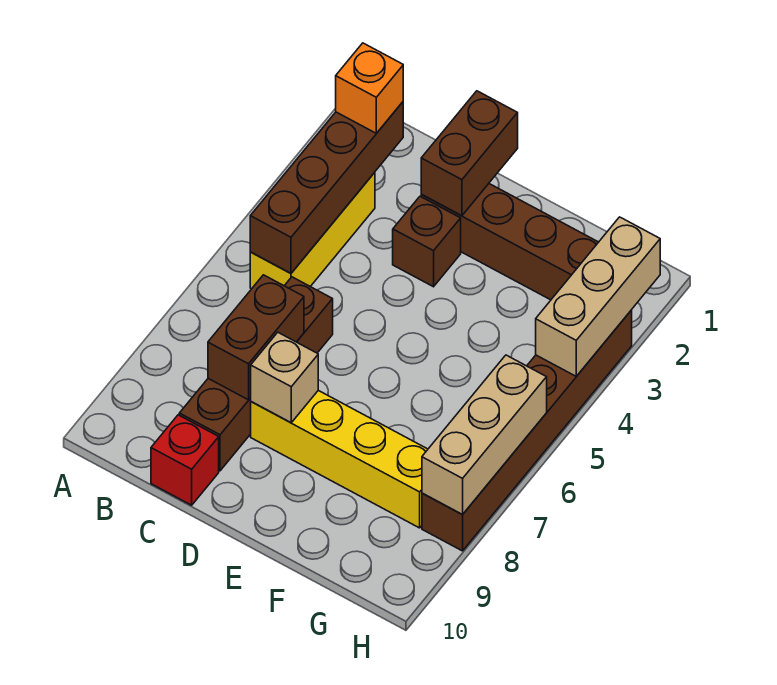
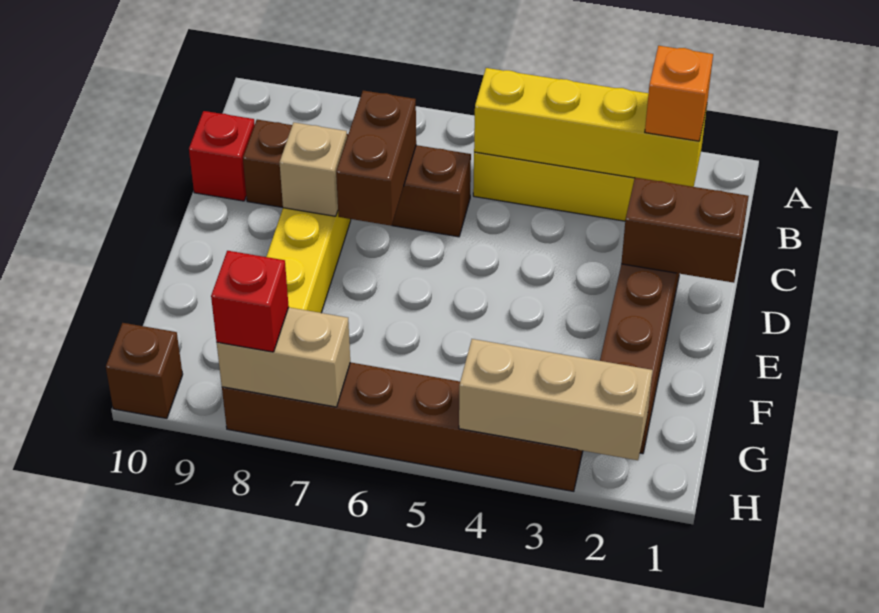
brown 1x4 brick [250,102,403,273] -> yellow 1x4 brick [474,68,707,187]
brown 1x2 brick [208,275,304,400] -> brown 1x2 brick turned to [336,90,416,226]
brown 1x1 brick [393,196,461,287] -> brown 1x1 brick moved to [106,323,183,418]
tan 1x3 brick [422,355,547,515] -> tan 1x2 brick [217,307,350,407]
none -> red 1x1 brick [211,251,289,352]

